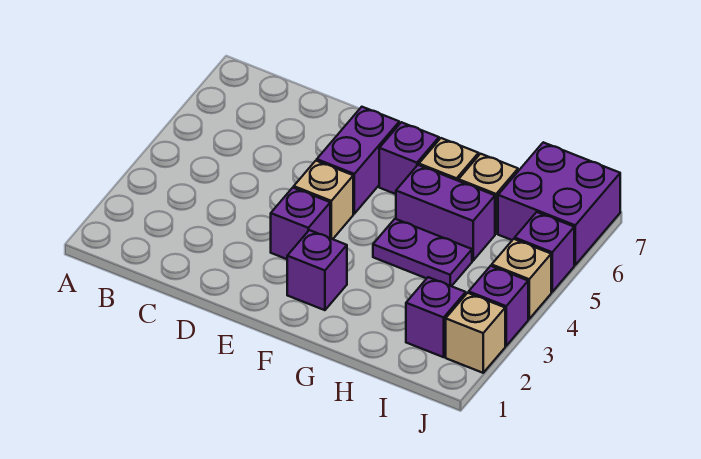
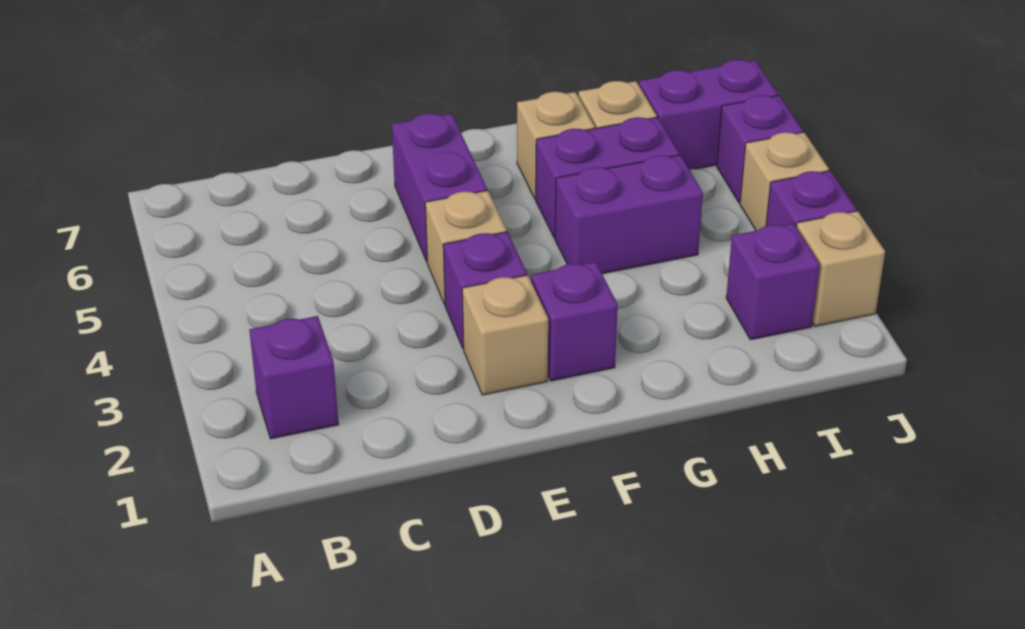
none -> tan 1x1 brick [462,275,548,395]
purple 1x1 brick [379,122,439,194] -> purple 1x1 brick moved to [249,316,339,439]
purple 1x2 plate [373,219,472,286] -> purple 1x2 brick [555,155,703,274]
purple 2x2 brick [498,142,620,265] -> purple 1x2 brick [639,60,778,170]

